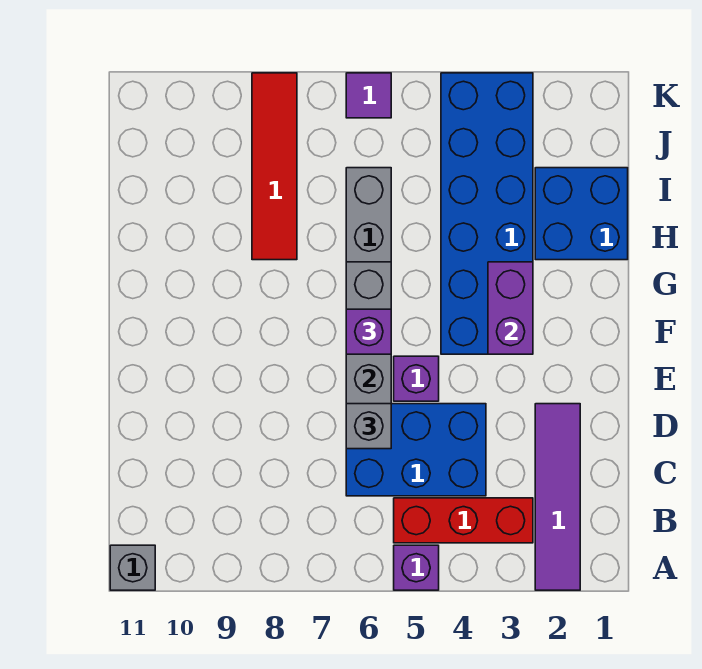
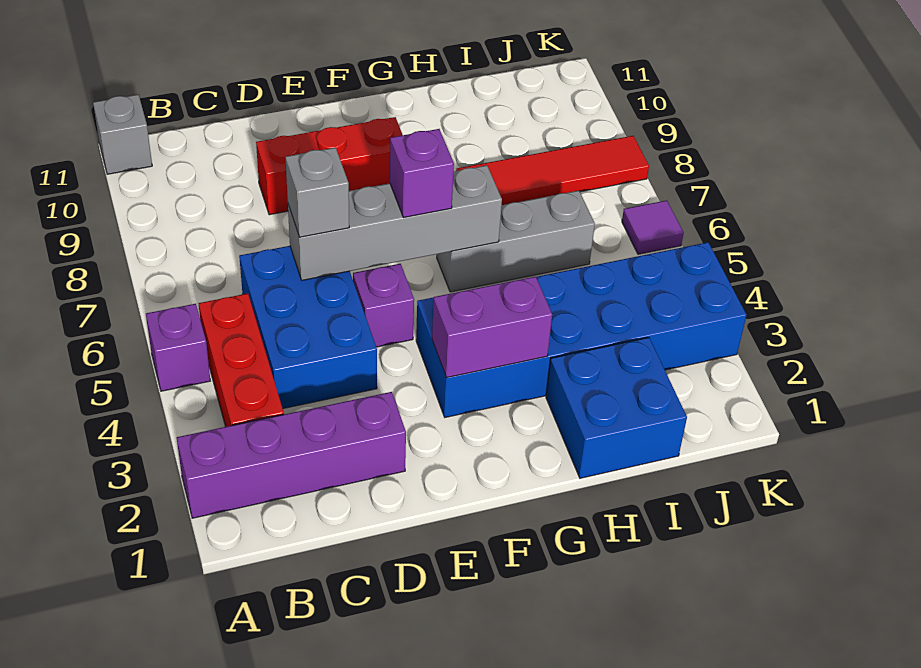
purple 1x4 tile [535,404,580,590] -> purple 1x4 brick [177,392,406,518]
none -> red 1x3 brick [256,117,403,215]

